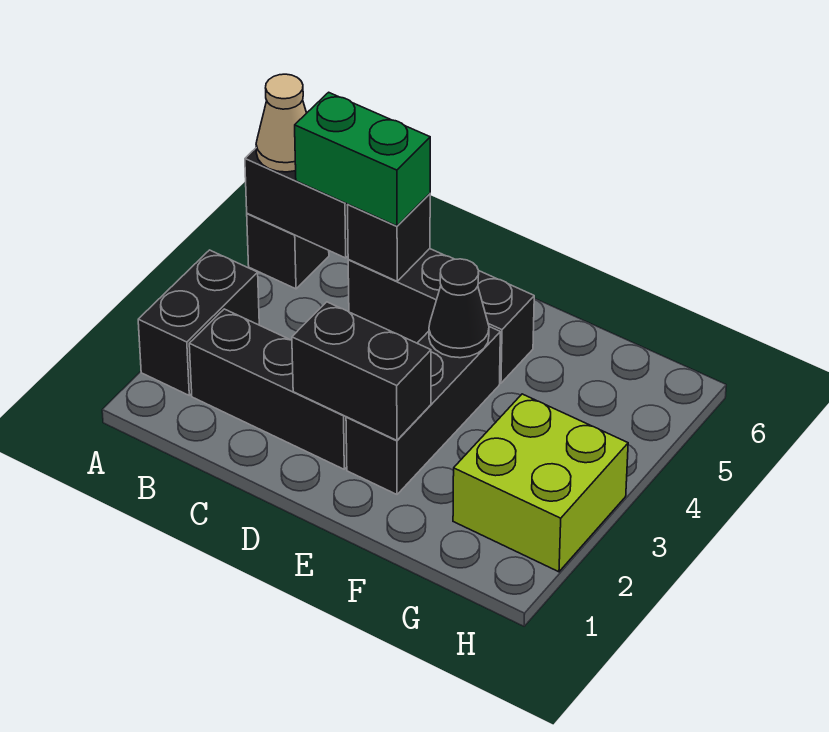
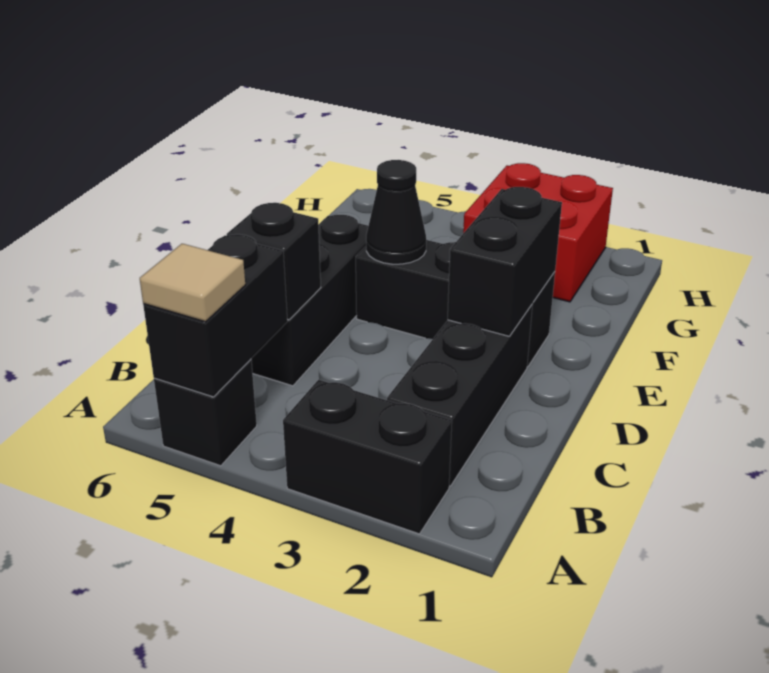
tan 1x1 cone [256,74,306,172] -> tan 1x1 tile [140,244,245,322]
green 1x2 brick [295,92,430,226] -> none
lime 2x2 brick [453,394,628,572] -> red 2x2 brick [463,163,613,302]

